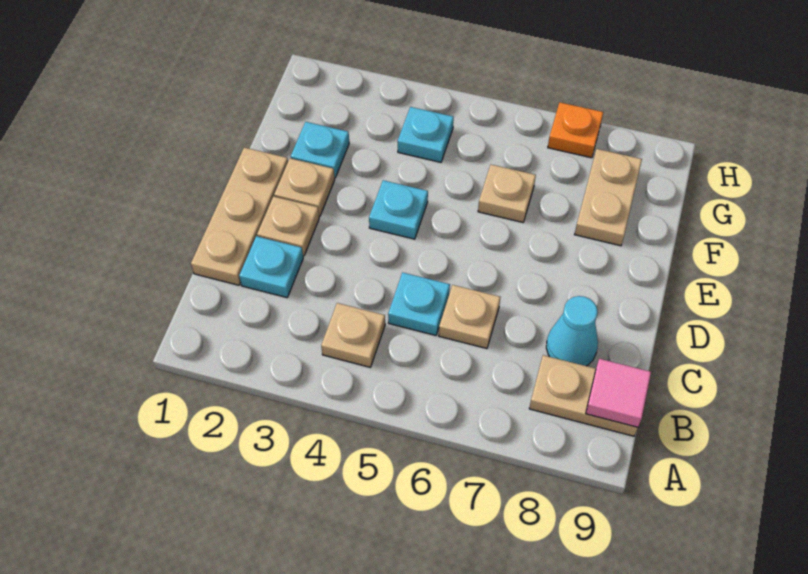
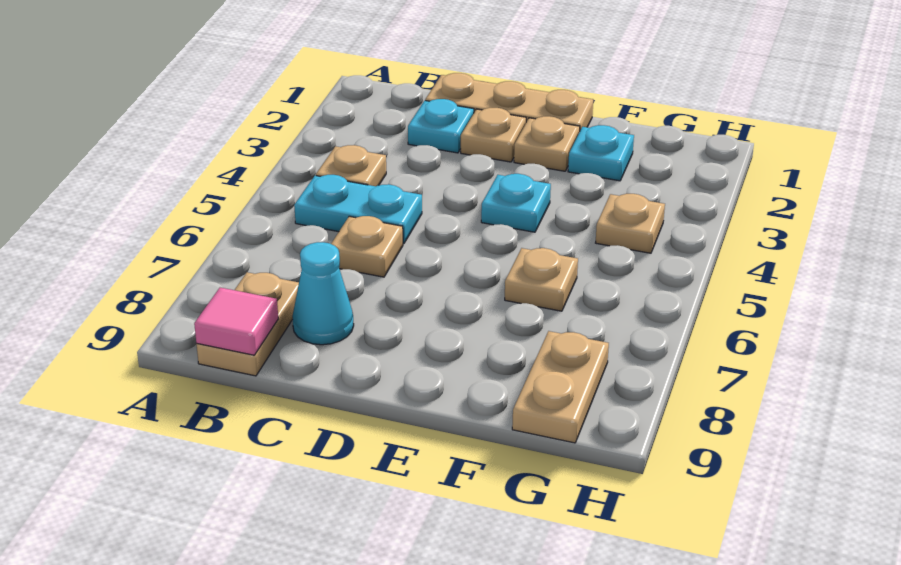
cyan 1x1 plate [388,273,450,335] -> cyan 1x2 plate [294,175,422,244]
tan 1x2 plate [575,149,642,246] -> tan 1x2 plate turned to [512,331,609,443]
cyan 1x1 plate [397,107,454,162] -> tan 1x1 plate [596,194,665,253]
orange 1x1 plate [548,102,603,158] -> none

